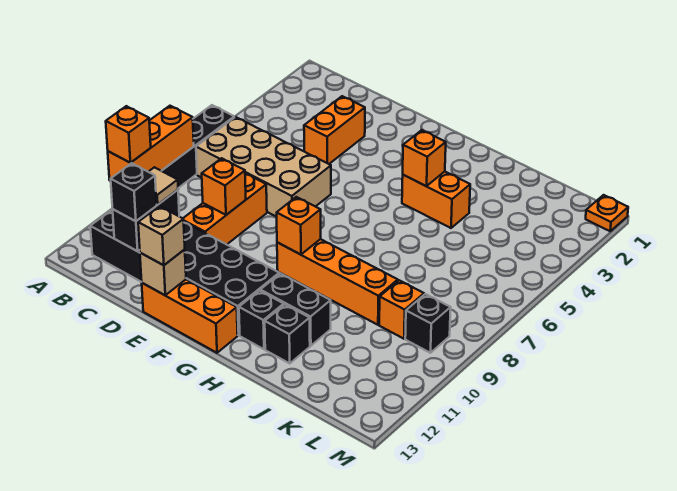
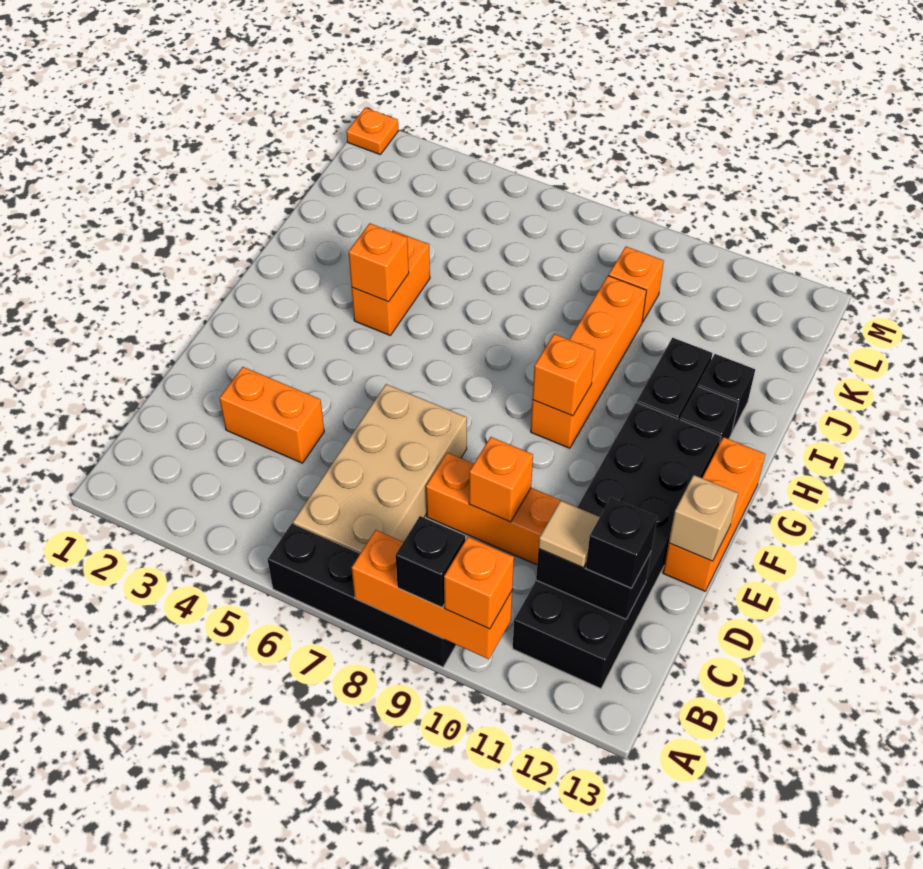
tan 1x1 brick [138,206,185,265] -> none
black 1x1 brick [405,294,451,353] -> black 1x1 brick moved to [396,516,465,607]

